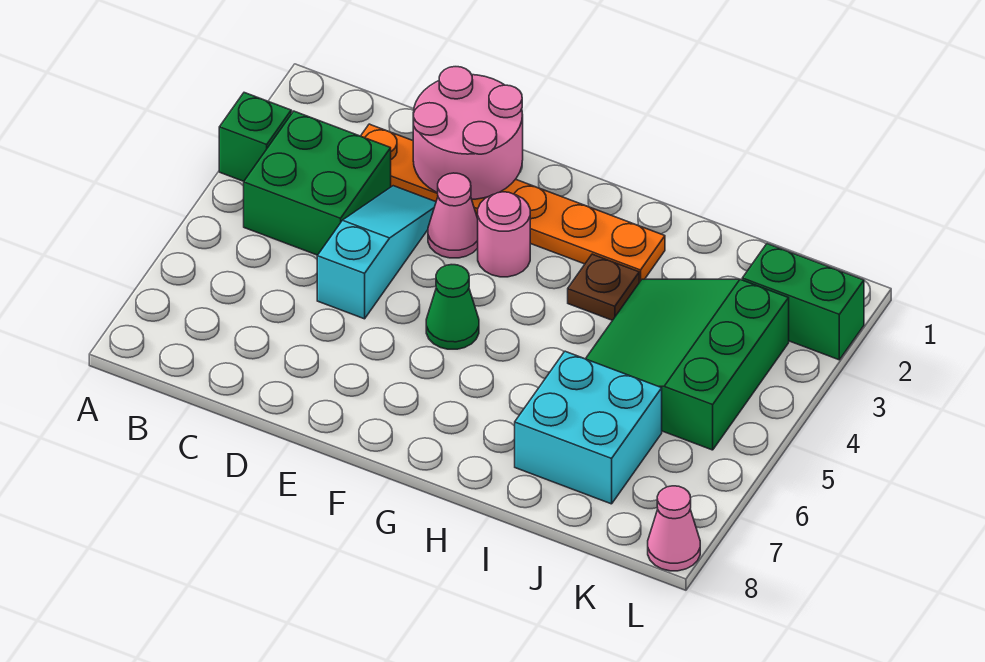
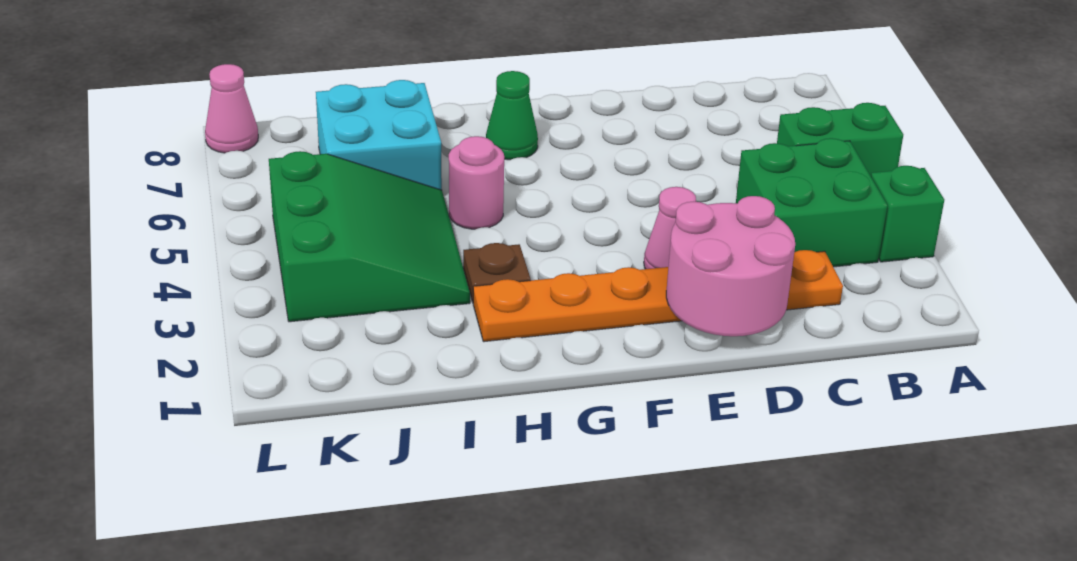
cyan 1x3 slope [317,186,436,319] -> none
pink 1x1 round brick [478,192,530,277] -> pink 1x1 round brick moved to [449,136,504,229]
green 1x1 cone [426,265,479,349] -> green 1x1 cone moved to [486,71,538,160]
green 1x2 brick [742,244,864,360] -> green 1x2 brick moved to [777,103,903,176]

